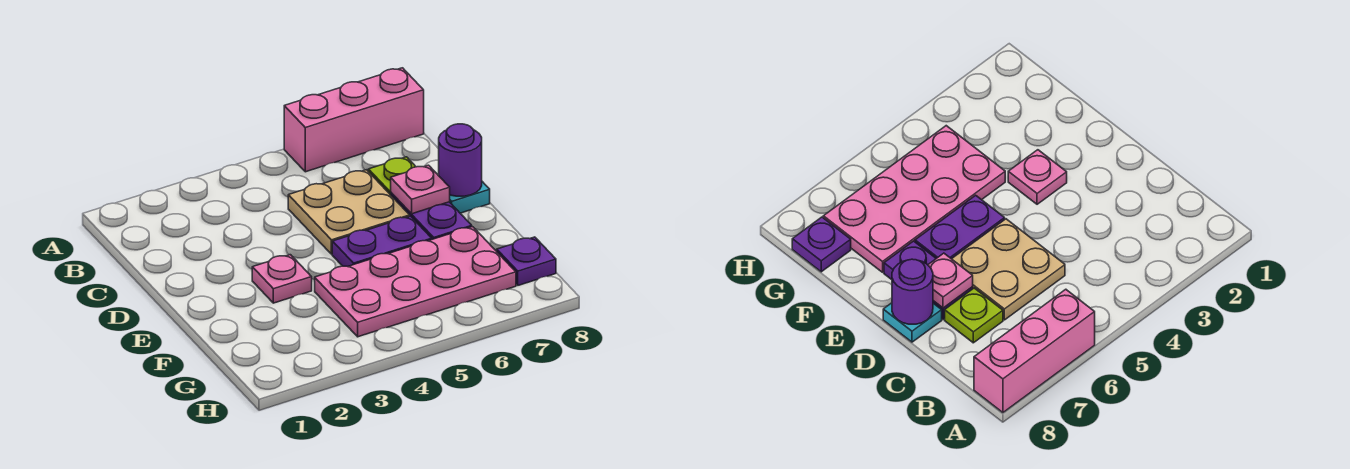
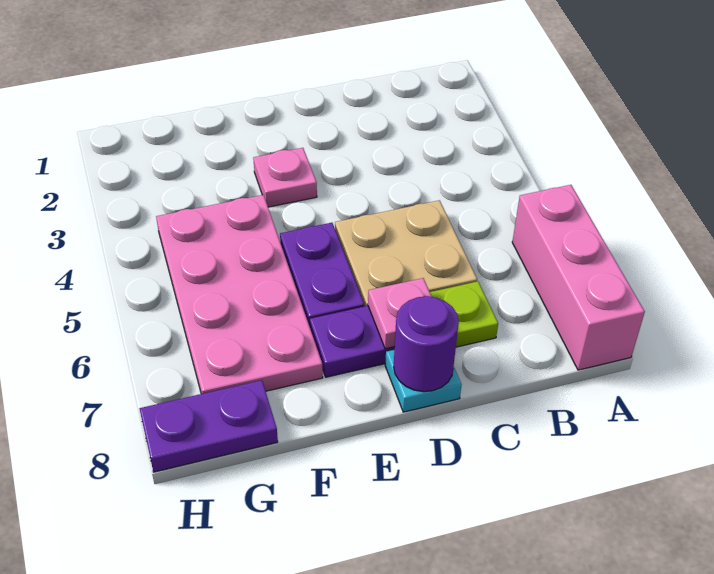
purple 1x1 plate [497,237,556,285] -> purple 1x2 plate [139,380,278,472]

